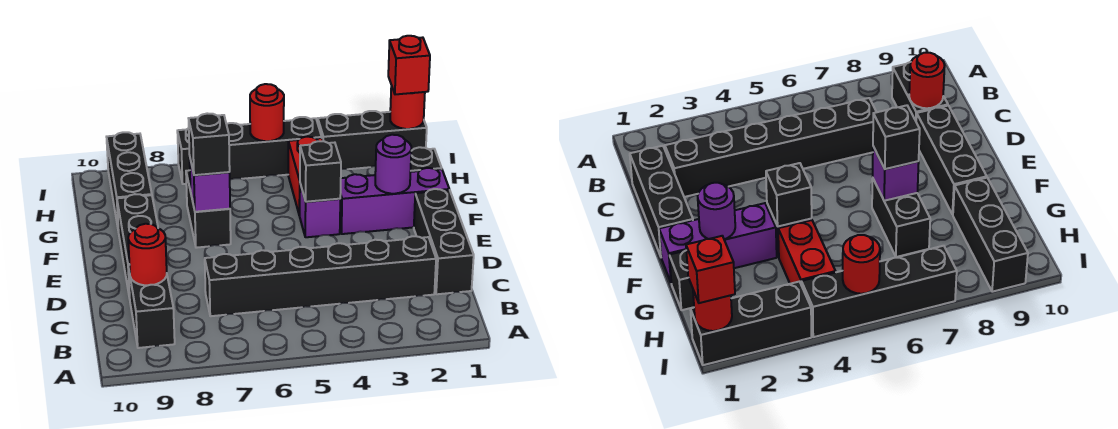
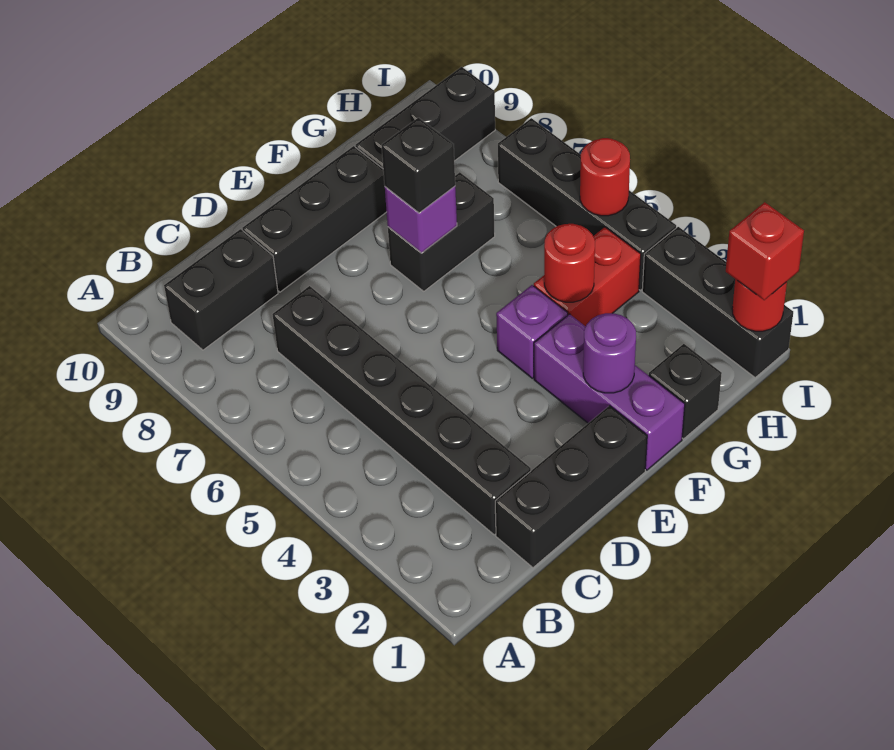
red 1x1 round brick [128,224,167,285] -> red 1x1 round brick moved to [544,224,595,302]
black 1x1 brick [300,141,341,202] -> none

